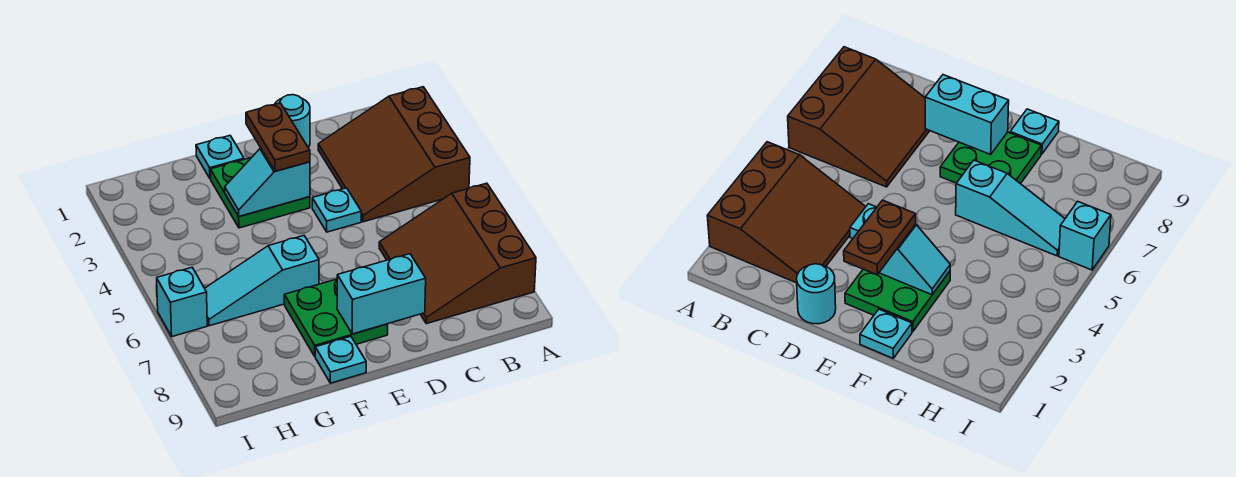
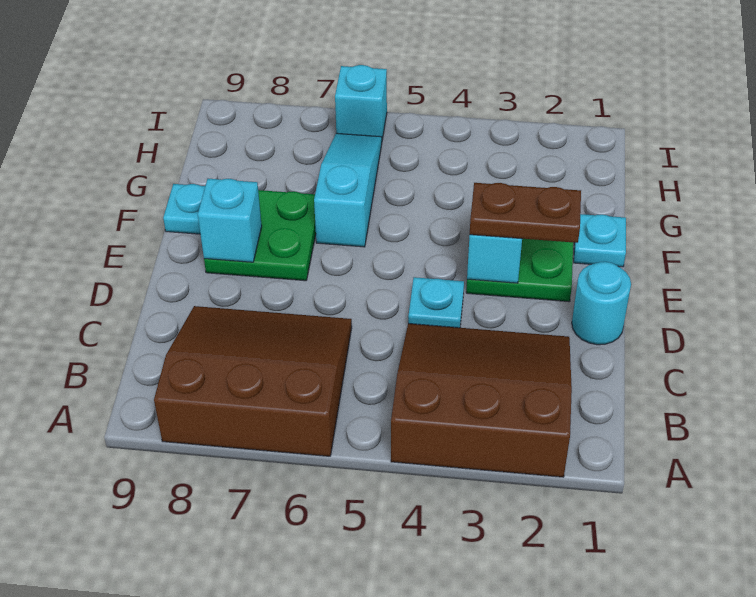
cyan 1x2 brick [337,254,426,334] -> cyan 1x1 brick [198,179,262,262]

